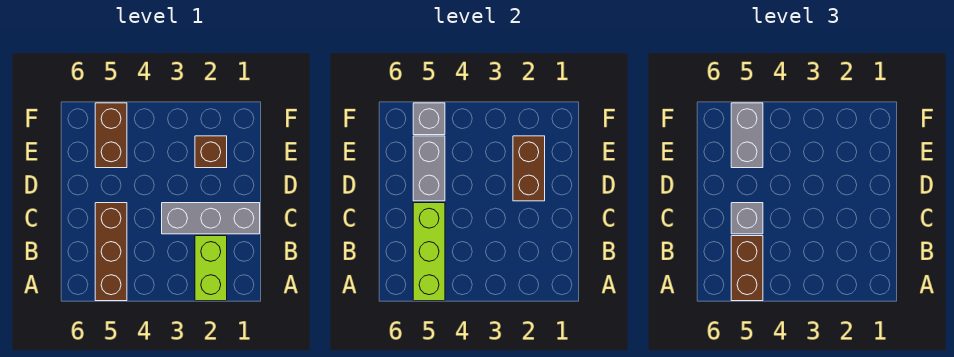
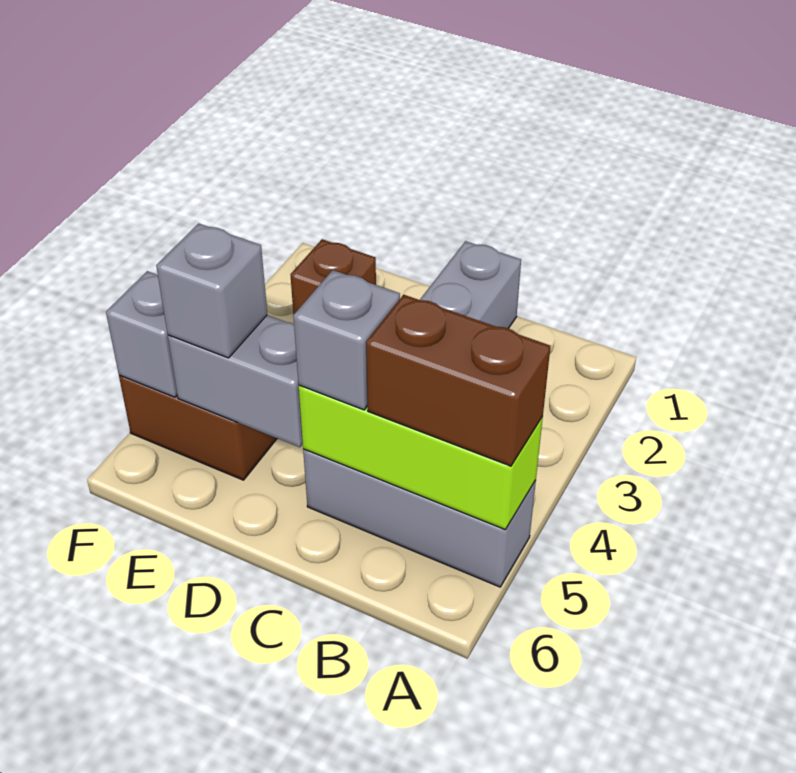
lime 1x2 brick [195,236,227,301] -> none
brown 1x3 brick [95,203,127,301] -> grey 1x3 brick [303,449,536,587]
brown 1x2 brick [513,136,545,201] -> none
grey 1x2 brick [731,103,763,168] -> grey 1x1 brick [156,223,267,358]

